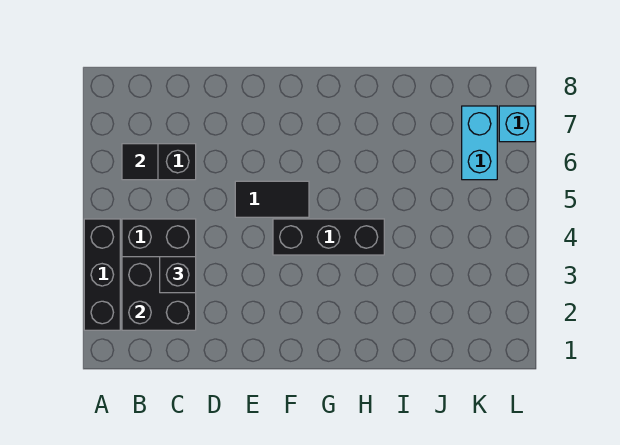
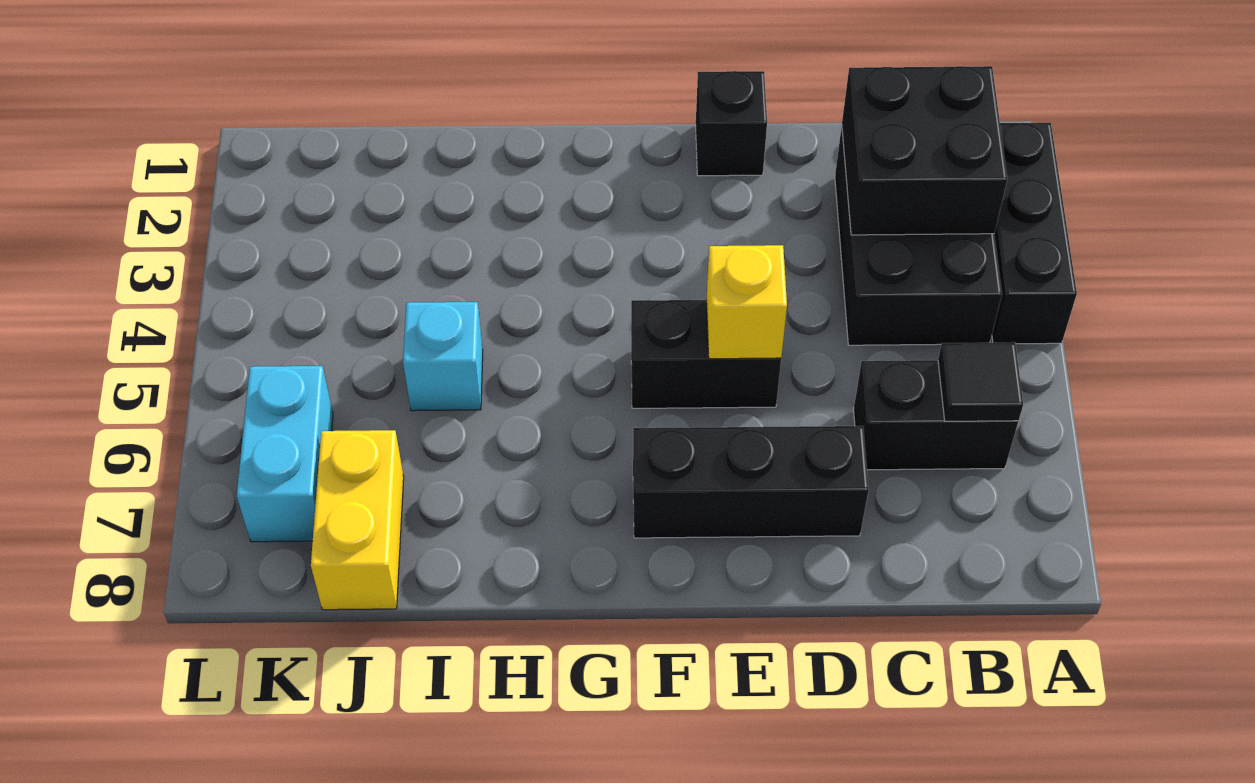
black 1x1 brick [160,257,196,293] -> black 1x1 brick moved to [696,71,767,176]
black 1x2 tile [235,181,309,217] -> black 1x2 brick [631,300,781,408]
none -> yellow 1x1 brick [706,245,787,359]
black 1x3 brick [273,219,384,255] -> black 1x3 brick moved to [633,426,869,538]
none -> yellow 1x2 brick [311,430,404,610]
cyan 1x1 brick [499,106,535,142] -> cyan 1x1 brick moved to [403,302,483,411]

